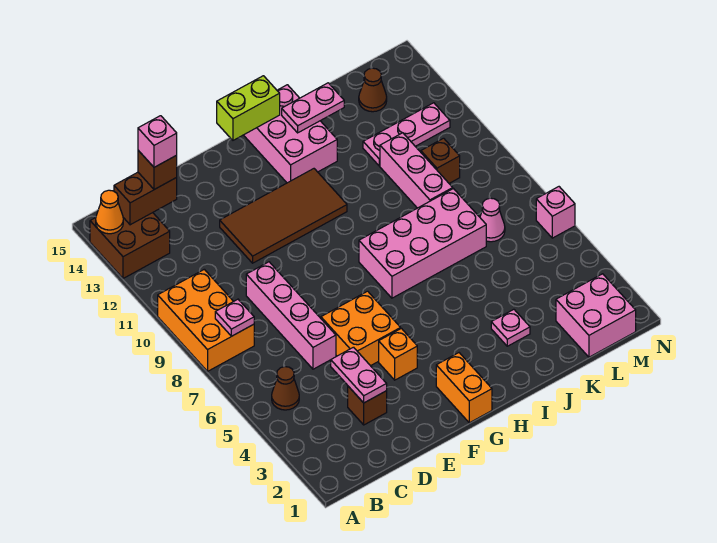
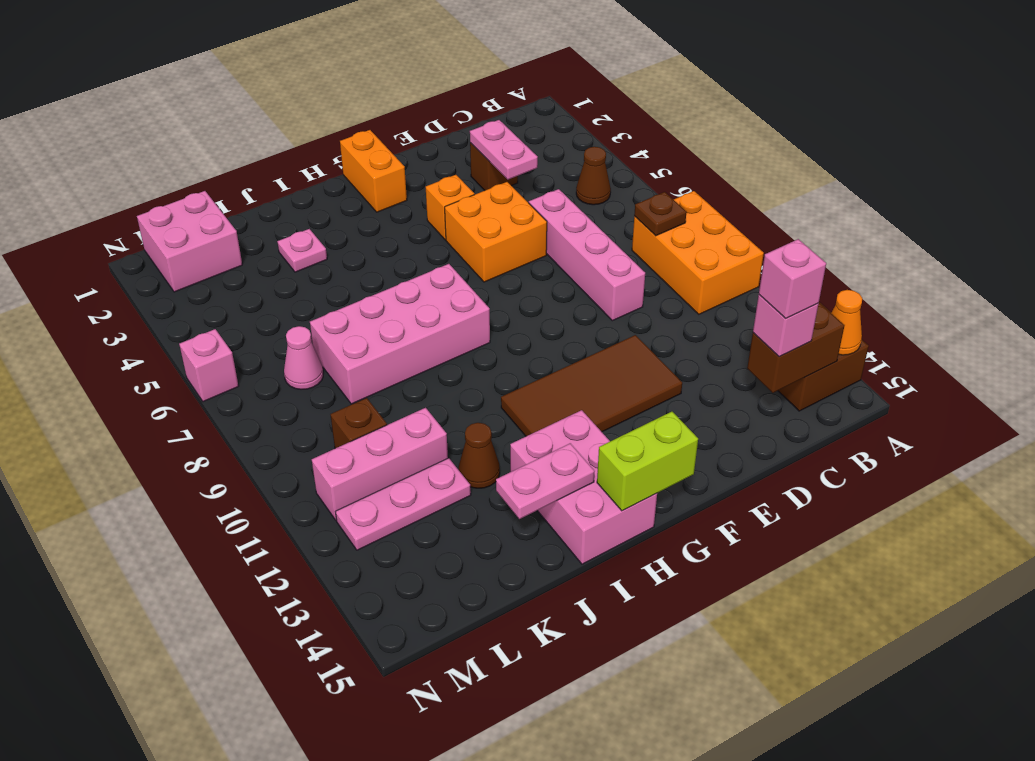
pink 1x1 plate [215,299,254,336] -> brown 1x1 plate [634,192,686,236]
brown 1x1 brick [138,150,177,189] -> pink 1x1 brick [753,295,819,357]
pink 1x3 brick [380,133,453,208] -> pink 1x3 brick turned to [312,408,448,520]
brown 1x1 cone [359,68,387,112] -> brown 1x1 cone moved to [459,423,500,488]

